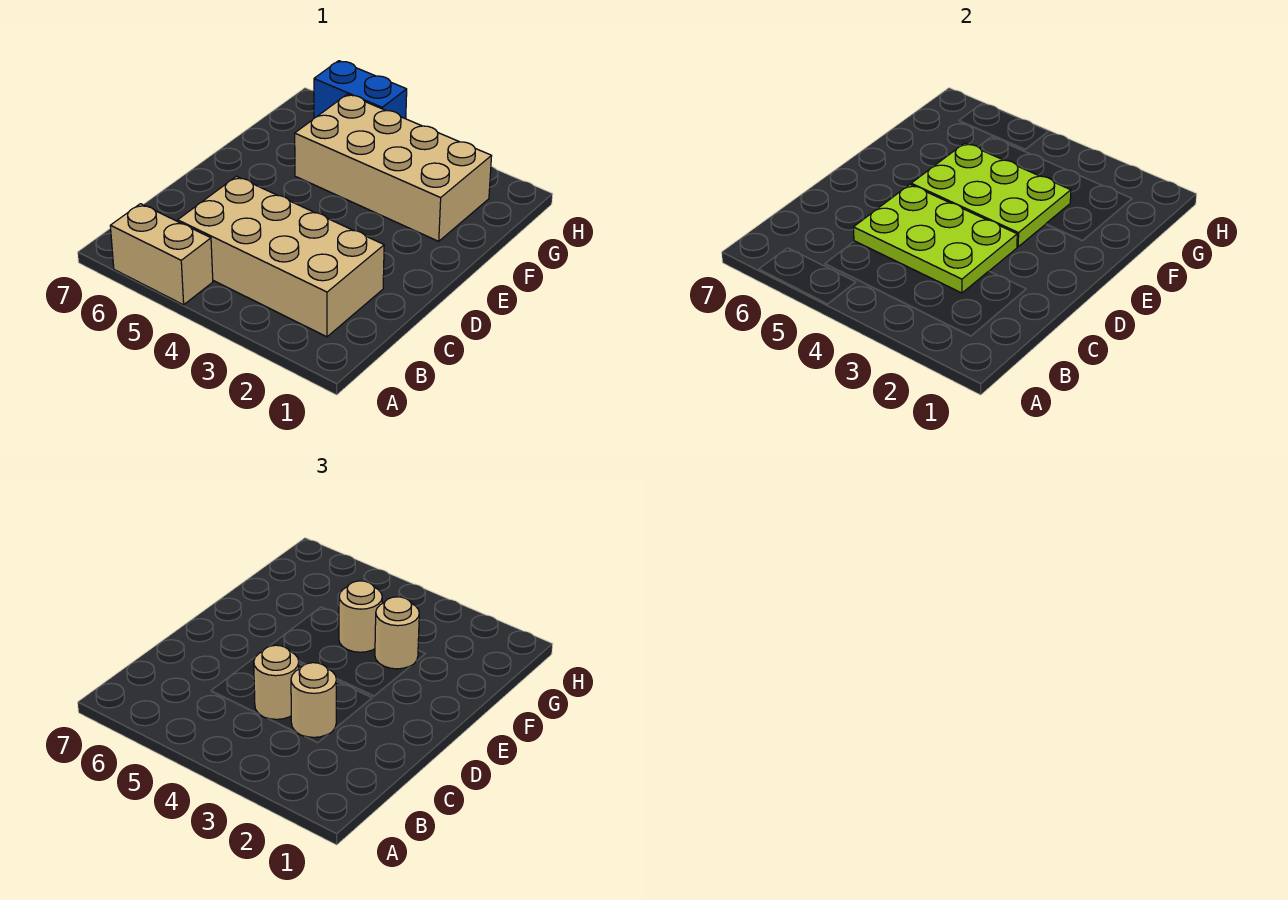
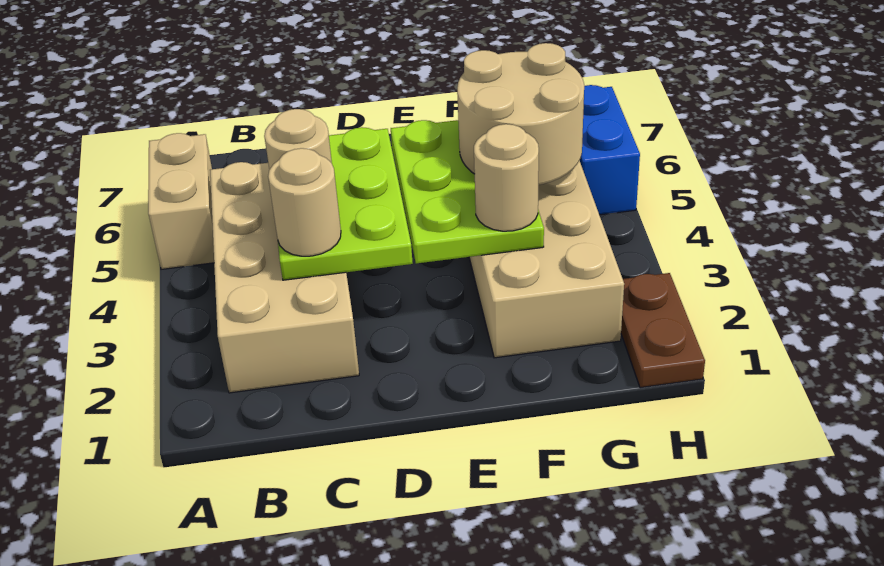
tan 1x1 round brick [339,581,382,652] -> tan 2x2 round brick [457,43,584,185]
none -> brown 1x2 plate [621,273,705,388]

